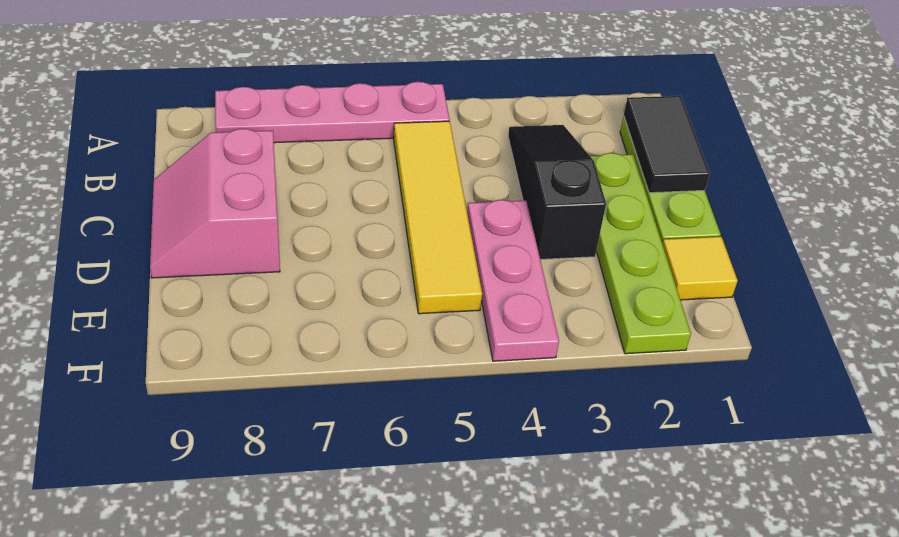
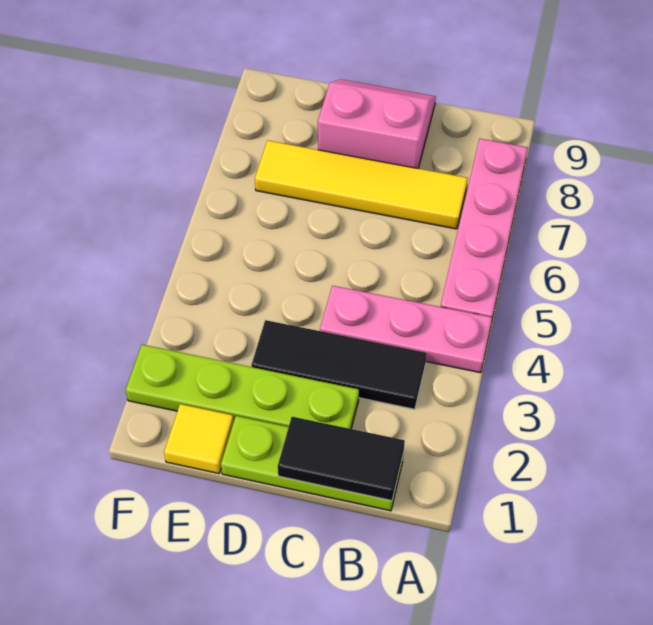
black 1x3 slope [508,125,606,259] -> black 1x3 tile [251,320,427,409]
yellow 1x4 tile [394,121,482,314] -> yellow 1x4 tile moved to [255,141,468,229]
pink 1x3 plate [467,200,559,361] -> pink 1x3 plate moved to [320,286,492,373]

